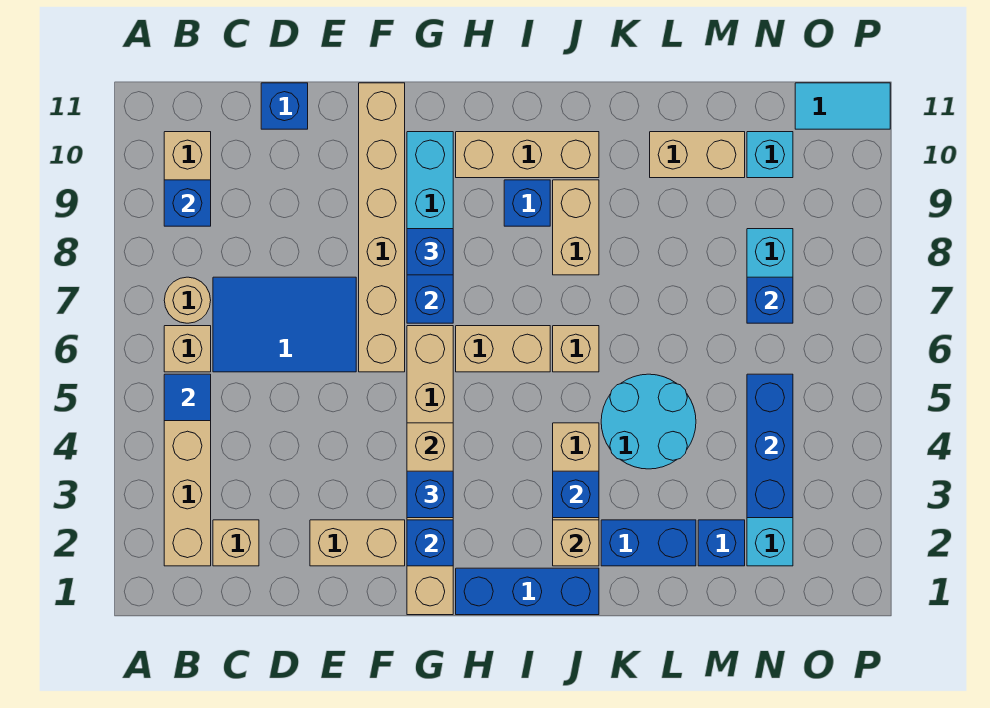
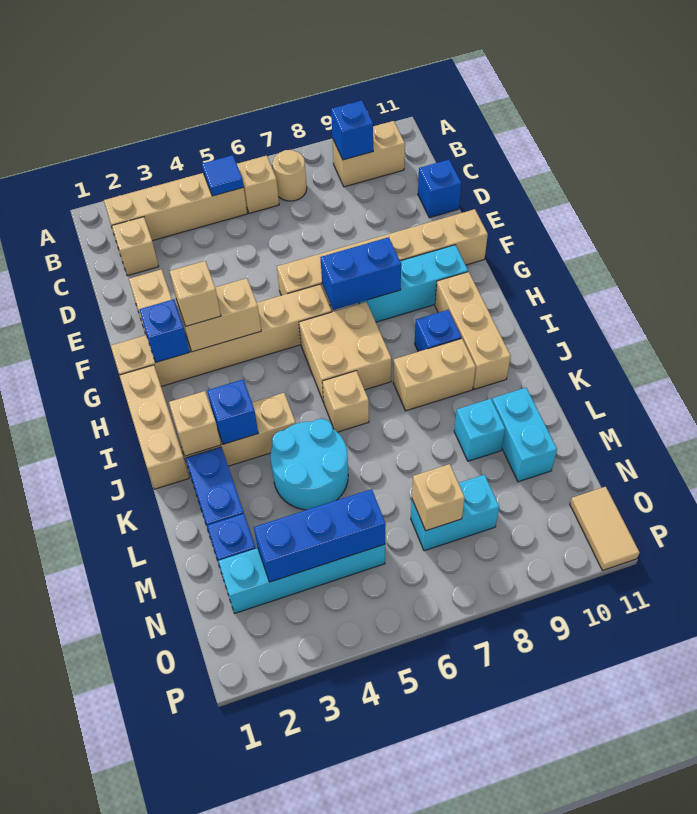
blue 2x3 tile [213,277,356,372] -> none
blue 1x1 brick [407,471,453,518] -> tan 1x1 brick [170,261,221,326]
blue 1x1 brick [407,229,453,275] -> none
blue 1x3 brick [456,568,599,615] -> tan 1x3 brick [119,365,189,489]
tan 1x2 brick [456,326,550,372] -> tan 2x2 brick [299,302,391,402]
tan 1x2 brick [650,132,745,178] -> cyan 1x2 brick [492,388,557,482]
blue 1x1 brick [747,277,793,323] -> tan 1x1 brick [412,464,465,531]
cyan 1x1 brick [747,132,793,178] -> cyan 1x1 brick moved to [454,399,505,461]
cyan 1x2 tile [795,83,890,129] -> tan 1x2 tile [570,487,640,571]

